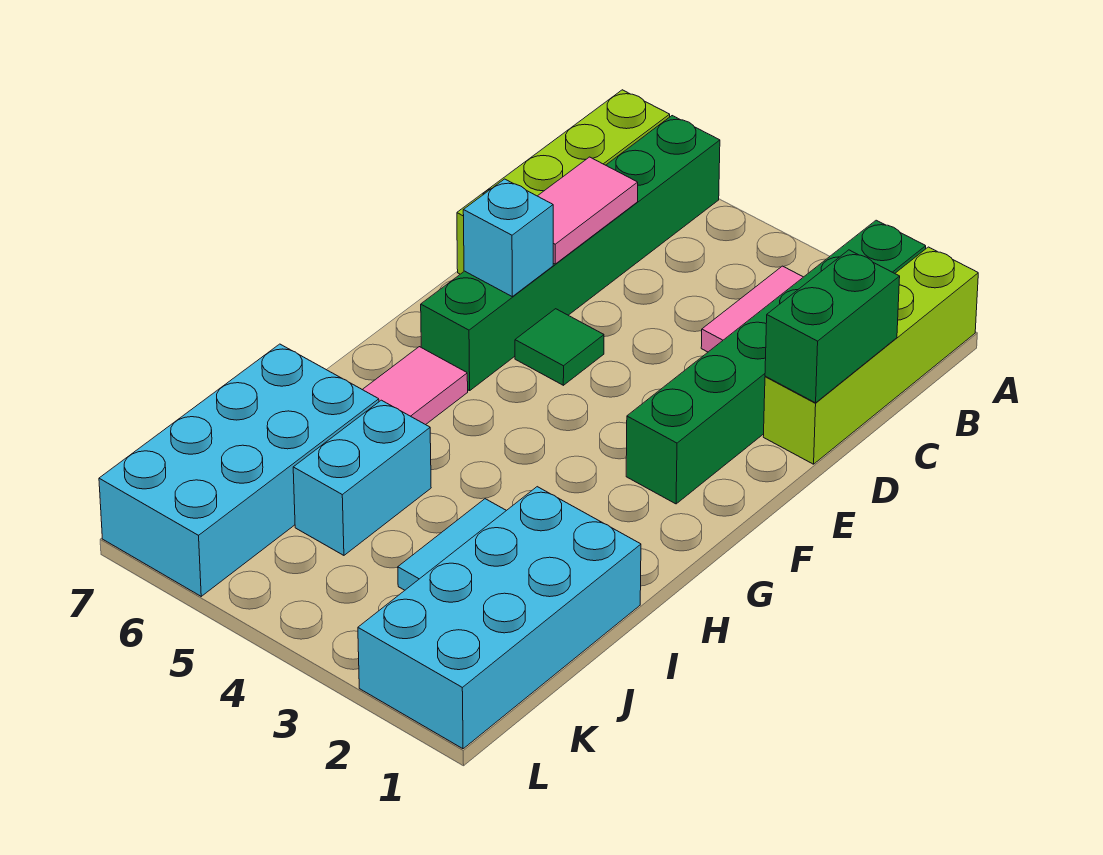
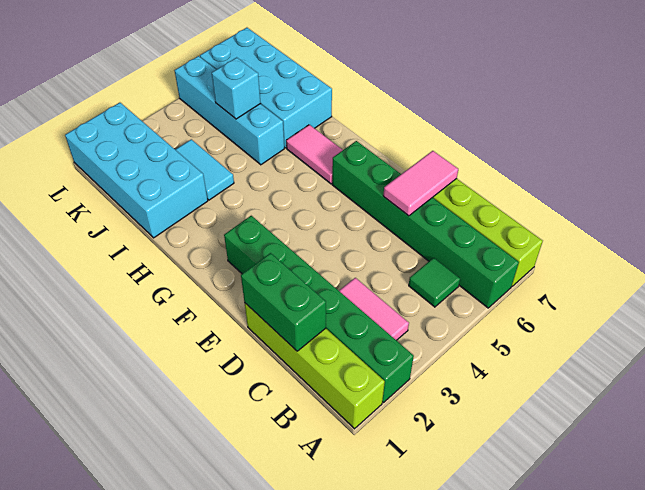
pink 1x2 tile [538,157,638,264] -> pink 1x2 tile turned to [383,151,458,216]
green 1x1 tile [515,309,604,385] -> green 1x1 tile moved to [409,258,460,307]
cyan 1x1 brick [463,179,553,296] -> cyan 1x1 brick moved to [212,57,261,119]
cyan 1x2 brick [293,400,431,555] -> cyan 1x4 brick [175,56,284,165]

